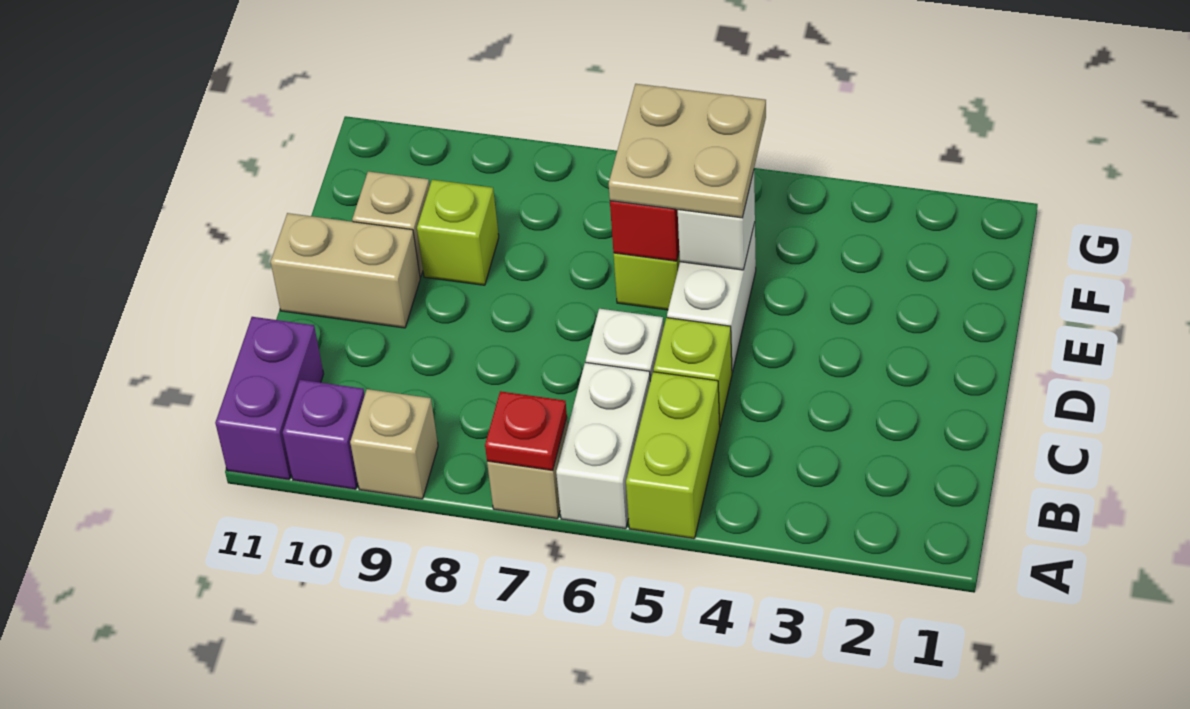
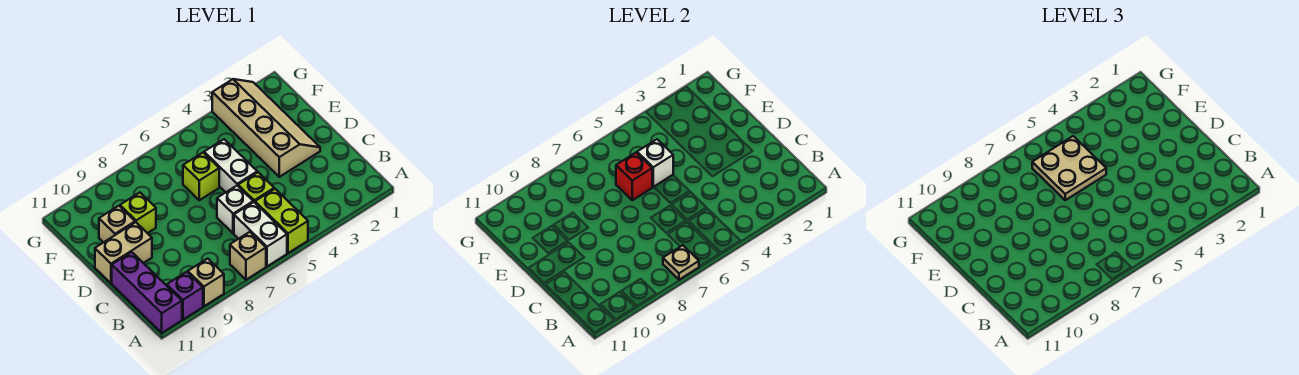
red 1x1 plate [485,391,567,470] -> tan 1x1 plate [663,245,699,280]
purple 1x2 brick [215,317,324,480] -> purple 1x3 brick [112,252,182,333]
none -> tan 2x4 slope [212,79,320,177]

